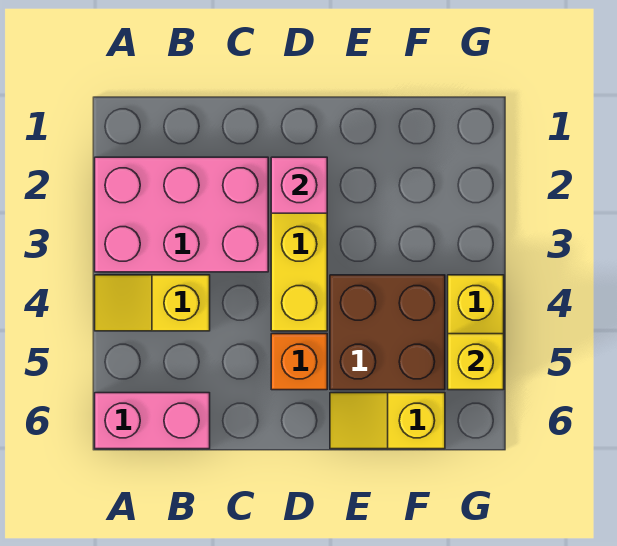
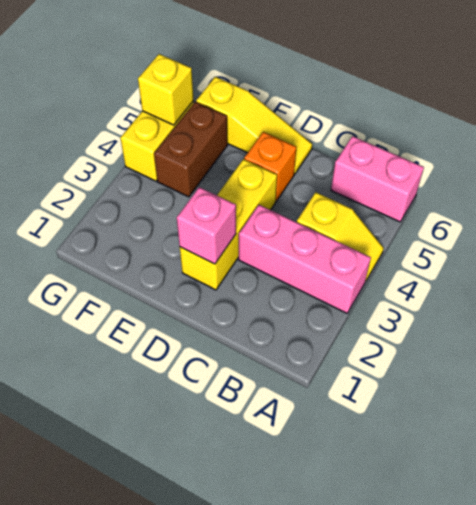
pink 2x3 brick [95,157,268,272] -> pink 1x3 brick [239,205,371,313]
brown 2x2 brick [330,275,445,390] -> brown 1x2 brick [154,102,228,197]
yellow 1x2 slope [330,393,445,449] -> yellow 1x3 slope [196,77,312,174]

